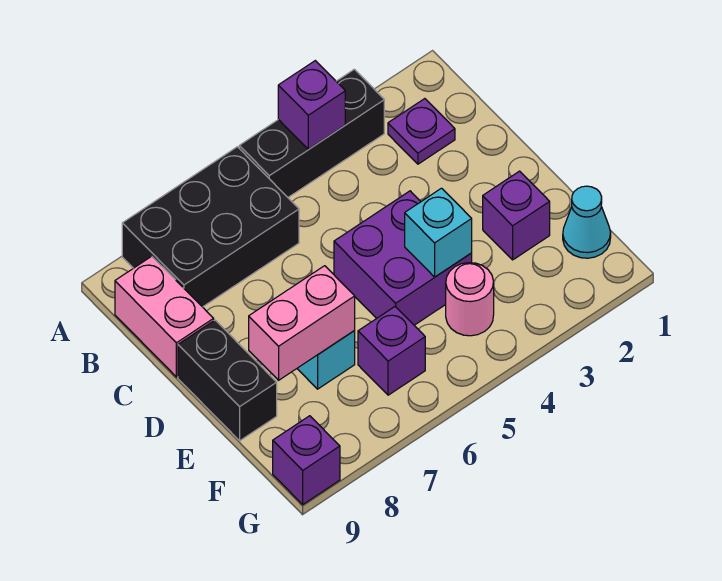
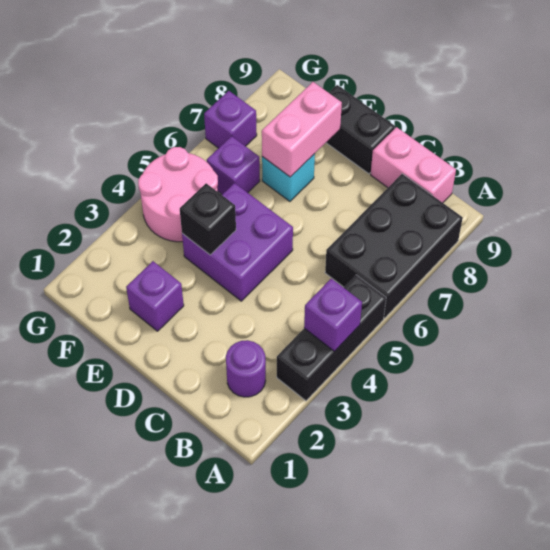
purple 1x1 plate [388,99,455,164] -> purple 1x1 round brick [226,340,266,397]
cyan 1x1 brick [405,188,472,277] -> black 1x1 brick [180,183,236,255]
cyan 1x1 cone [563,186,611,258] -> none
pink 1x1 round brick [446,263,494,336] -> pink 2x2 round brick [138,147,218,242]
purple 1x1 brick [273,416,340,504] -> purple 1x1 brick moved to [204,91,257,148]

